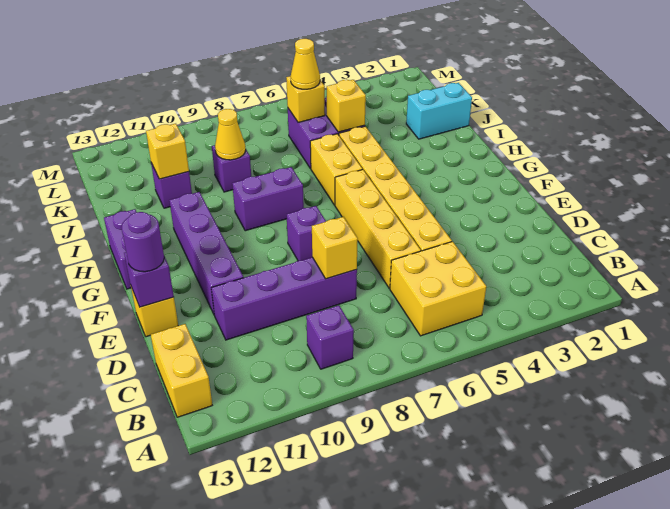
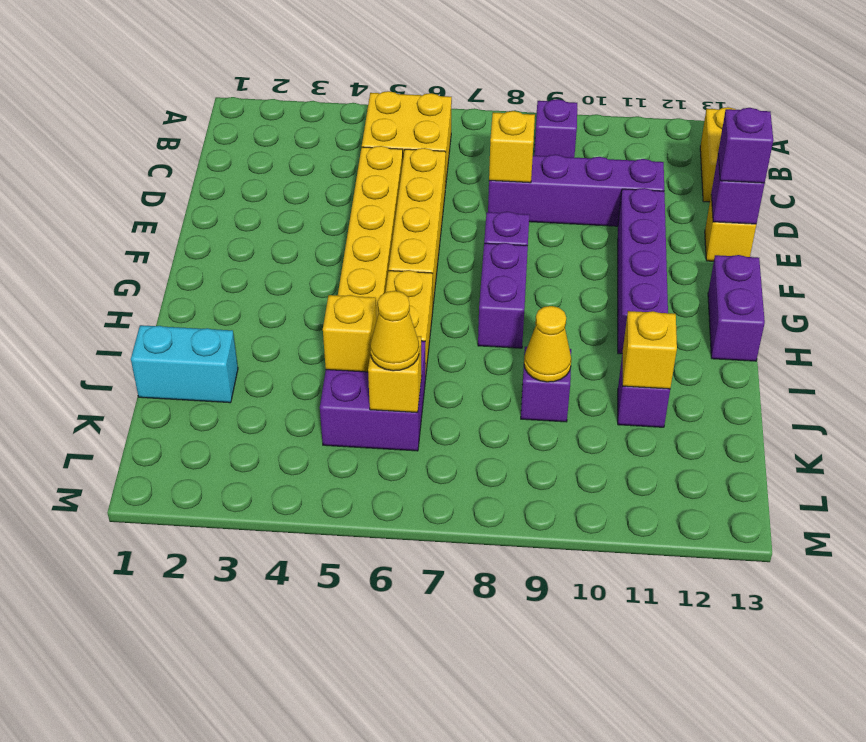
purple 1x1 round brick [121,212,164,272] -> purple 1x1 brick [718,108,773,183]
purple 1x2 brick [232,167,304,231] -> purple 1x2 brick turned to [478,243,528,348]

